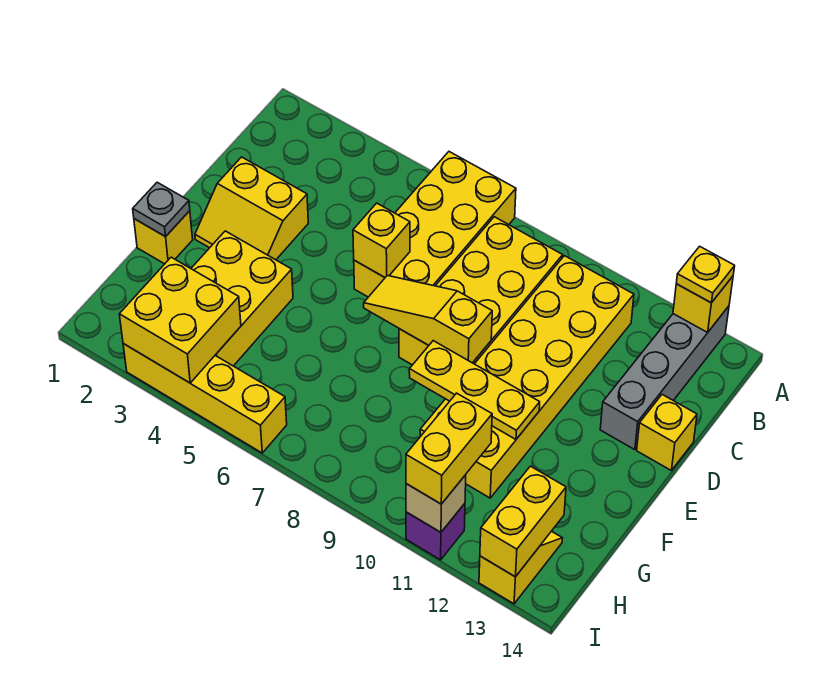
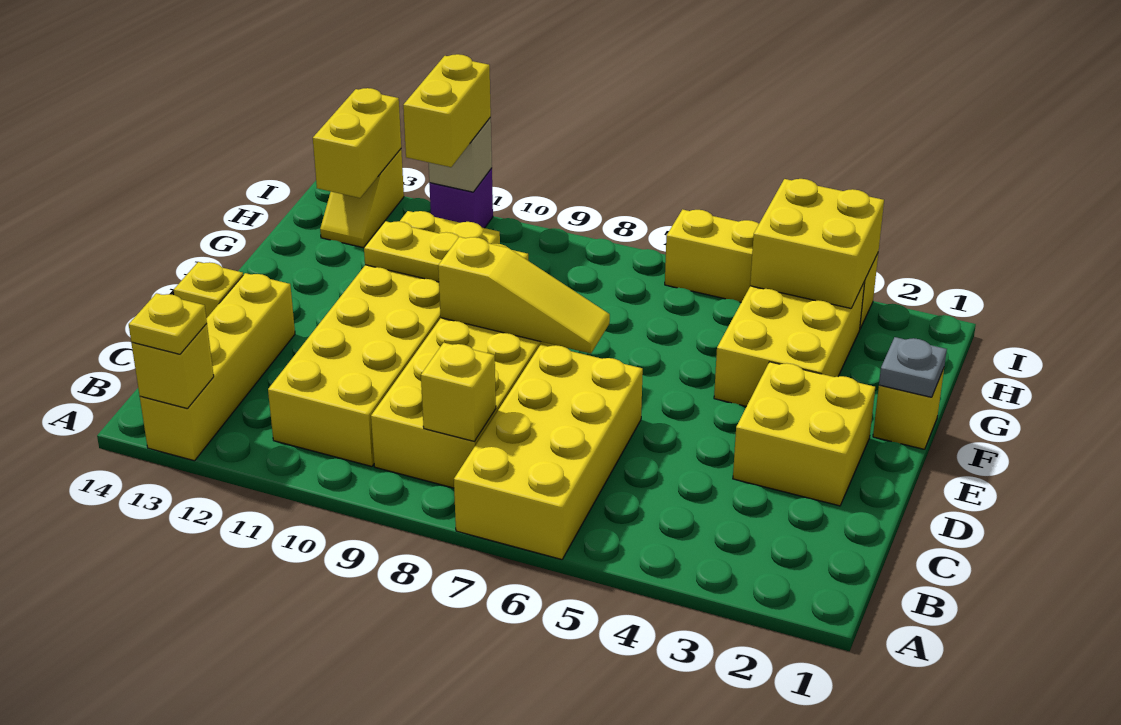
grey 1x4 brick [600,306,729,450] -> yellow 1x4 brick [140,273,295,461]
yellow 2x2 slope [195,157,308,260] -> yellow 2x2 brick [733,362,875,506]
yellow 1x1 brick [353,203,410,277] -> yellow 1x1 brick moved to [421,343,496,441]

